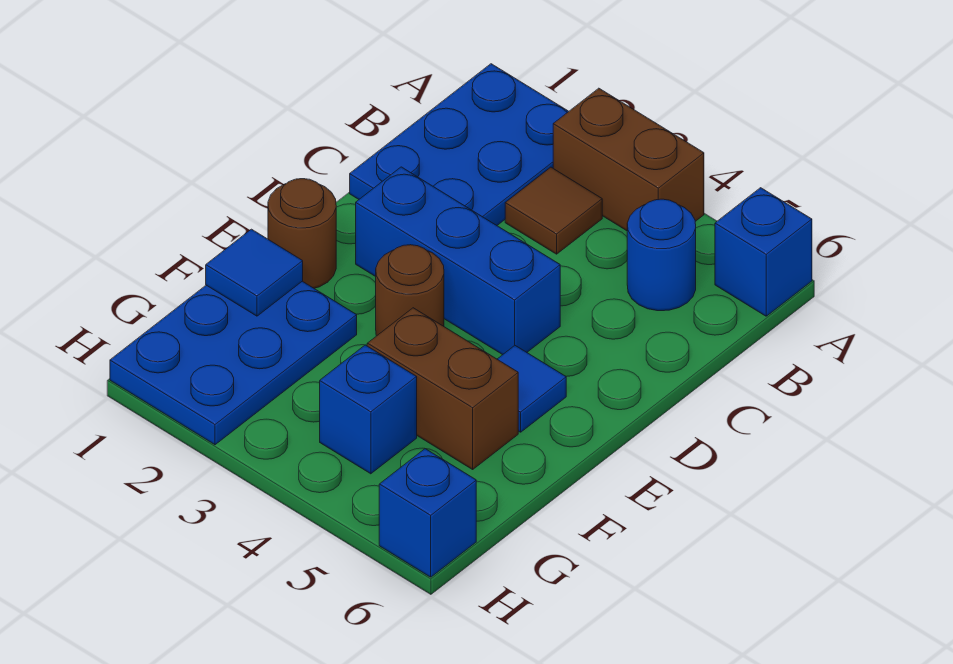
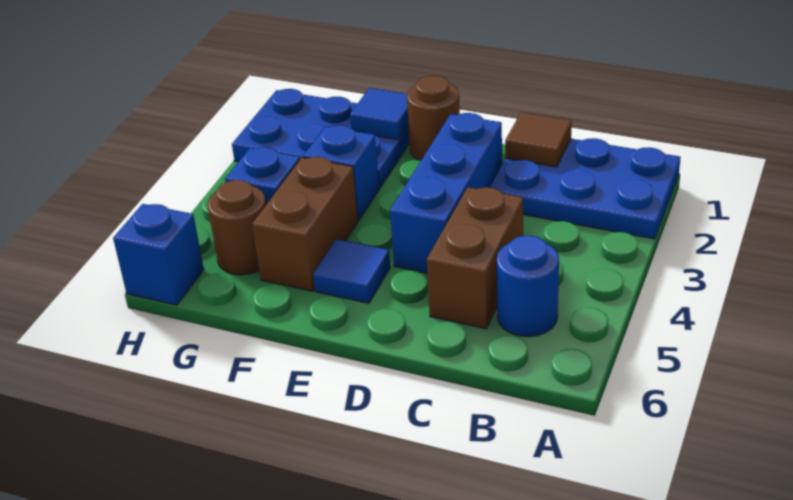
brown 1x2 brick [553,88,704,231] -> brown 1x2 brick moved to [427,187,523,329]
blue 1x1 brick [715,188,812,316] -> blue 1x1 brick moved to [303,125,379,220]
brown 1x1 tile [505,167,602,254] -> brown 1x1 tile moved to [505,112,572,167]
brown 1x1 round brick [376,245,444,336] -> brown 1x1 round brick moved to [208,180,266,275]

